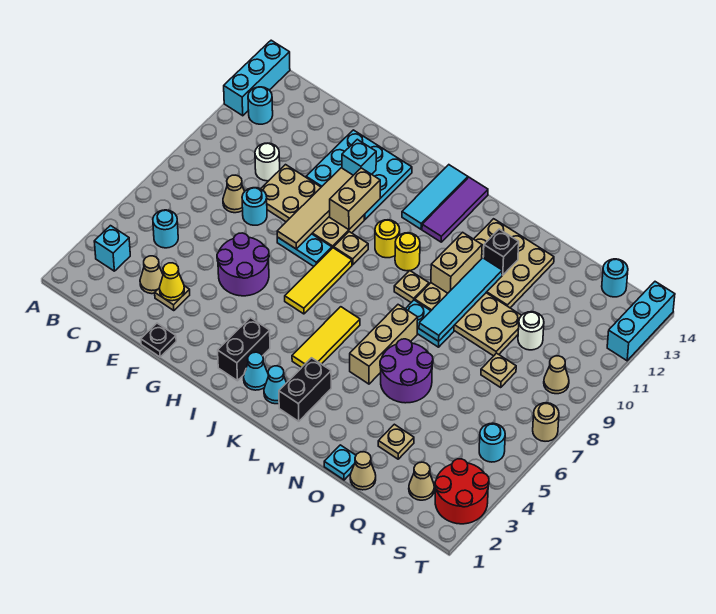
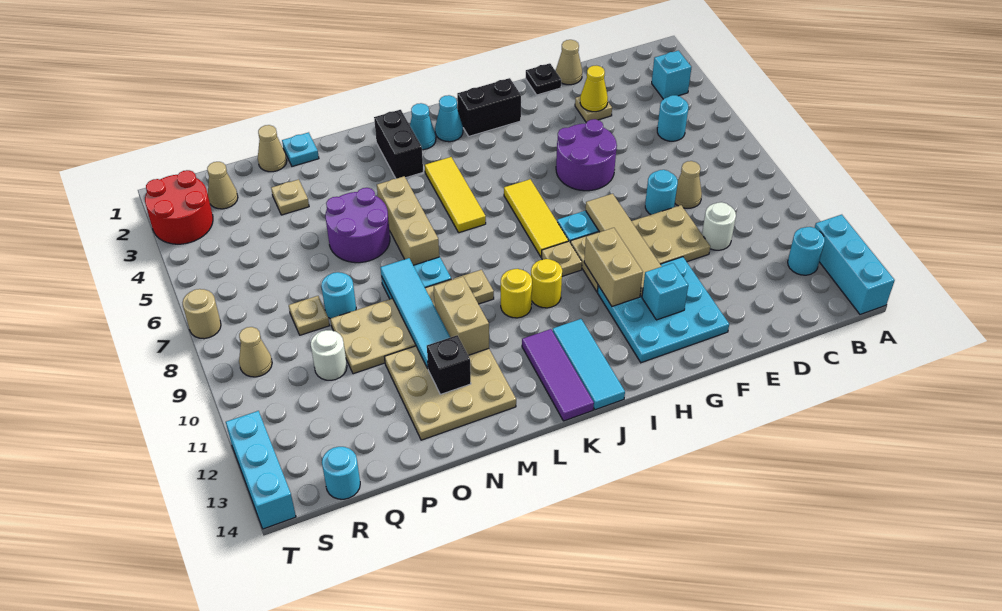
tan 1x1 cone [140,256,163,294] -> tan 1x1 cone moved to [556,40,582,85]
black 1x2 brick [218,318,270,381] -> black 1x2 brick turned to [457,78,521,136]
cyan 1x1 round brick [479,423,505,462] -> cyan 1x1 round brick moved to [321,272,356,319]

